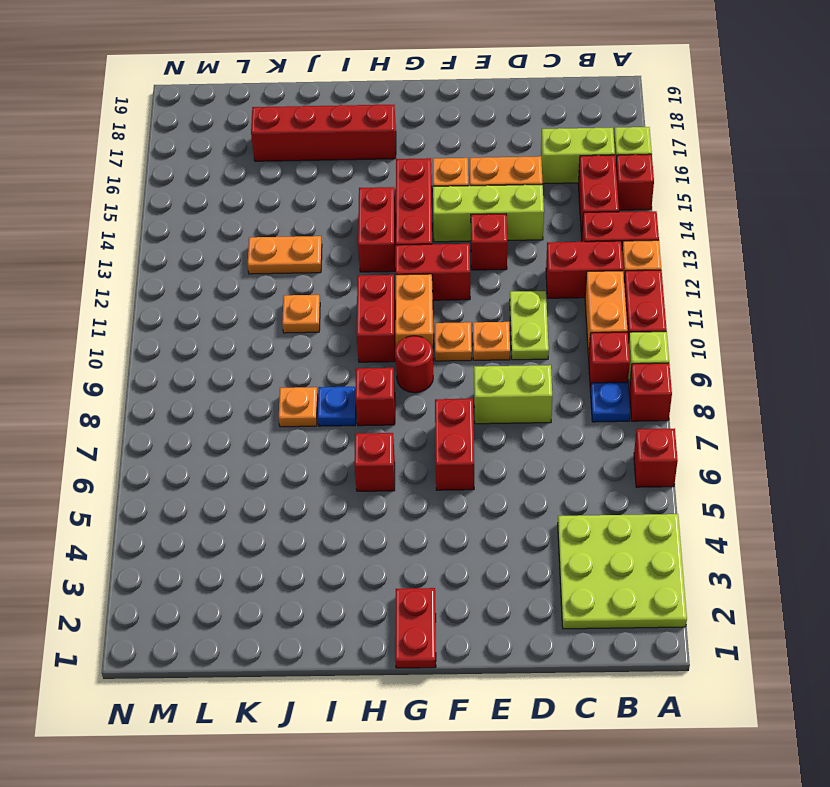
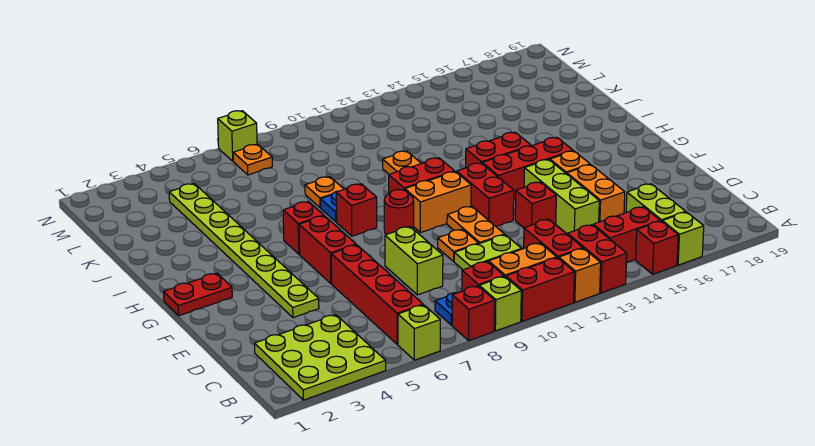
red 1x1 brick [634,428,678,487] -> lime 1x1 brick [398,305,440,360]
none -> lime 1x8 plate [169,184,319,318]
red 1x2 brick [435,399,474,490] -> red 1x2 brick turned to [299,216,356,284]
orange 1x1 plate [435,322,472,361] -> orange 1x1 plate moved to [233,144,272,175]
red 1x4 brick [251,104,396,161] -> red 1x4 brick moved to [331,245,423,344]
orange 1x2 plate [248,236,322,274] -> orange 1x2 plate moved to [447,206,505,244]
none -> lime 1x1 brick [218,111,257,161]

